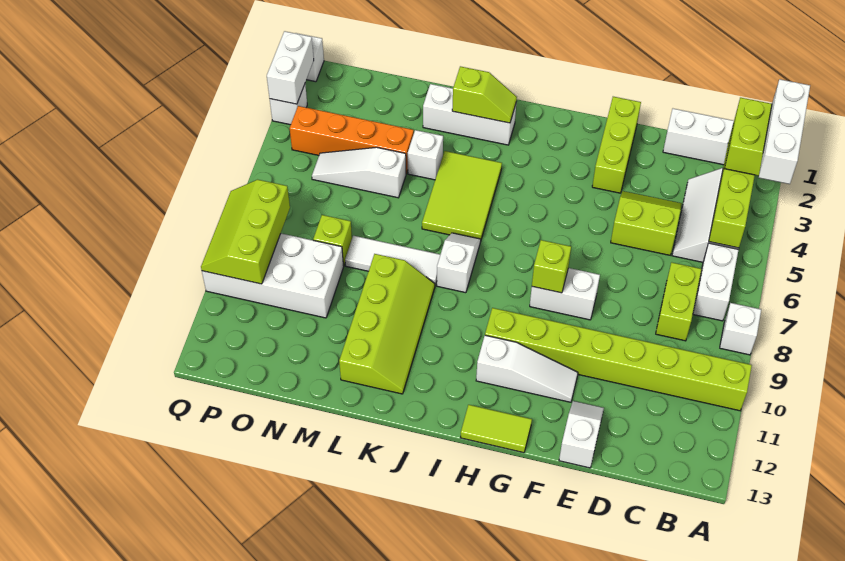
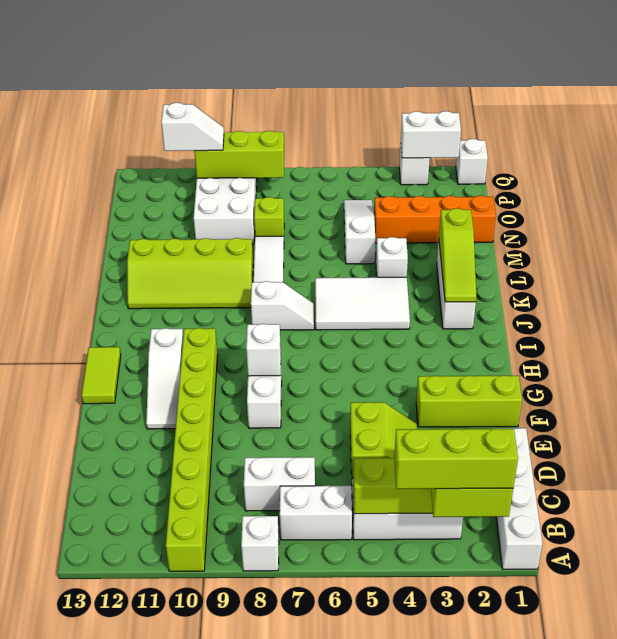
white 1x3 brick [759,79,810,184] -> lime 1x3 brick [394,428,518,489]
lime 1x2 brick [656,262,702,341] -> white 1x2 brick [244,457,315,511]
white 1x2 slope [559,401,604,468] -> white 1x2 slope moved to [161,103,224,151]
lime 1x1 brick [532,240,571,293] -> white 1x1 brick [246,324,281,376]
lime 1x2 slope [452,66,517,123] -> lime 1x3 slope [439,208,476,302]
lime 2x3 tile [422,151,502,239] -> white 2x3 tile [315,277,410,330]
orange 1x4 brick [290,106,414,174] -> orange 1x4 brick turned to [374,196,496,243]

